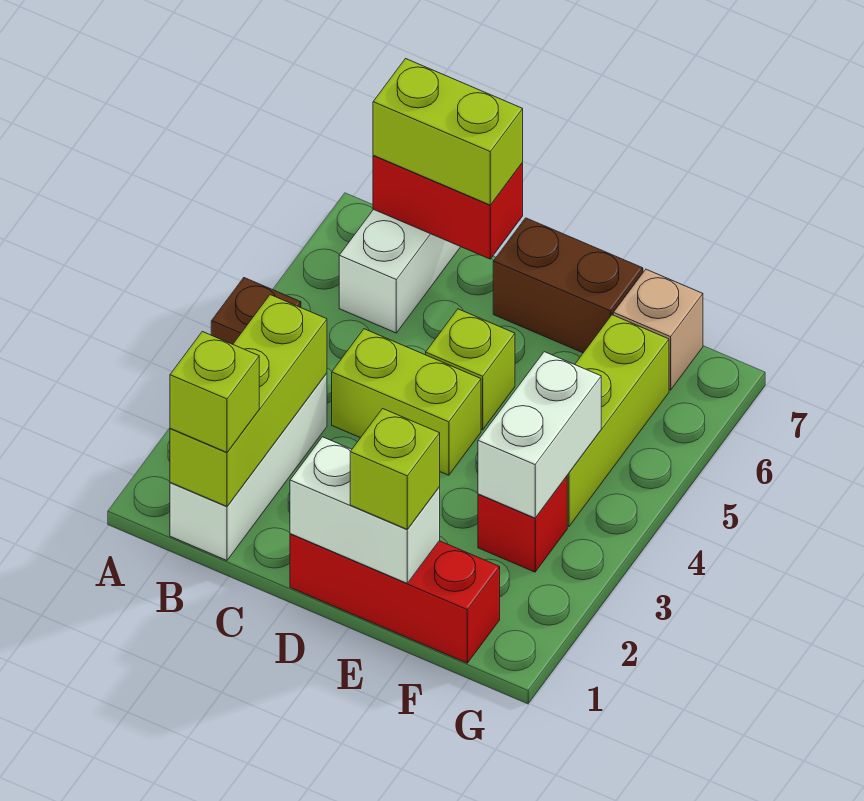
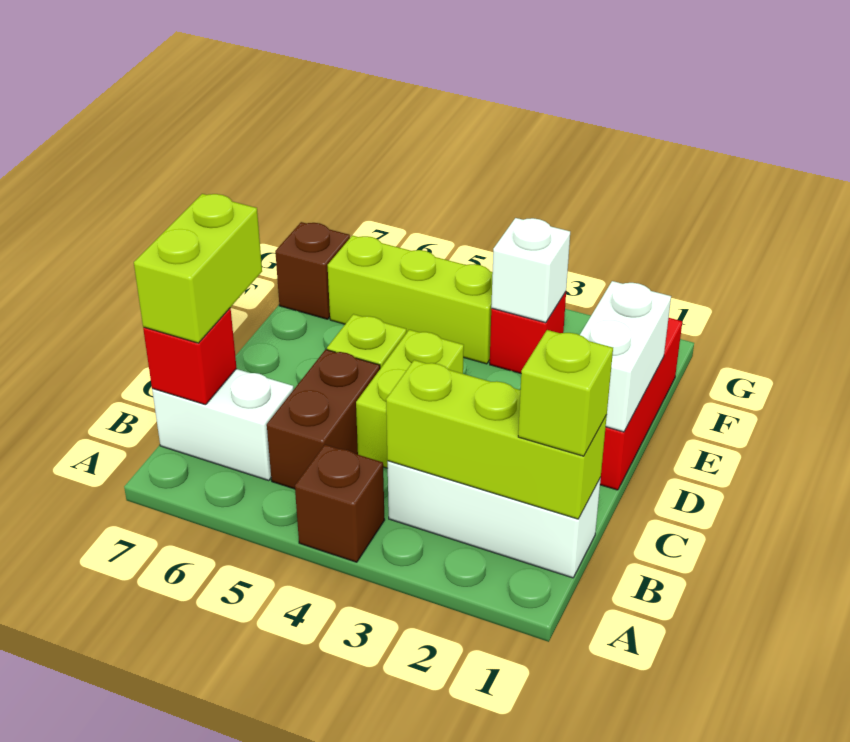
red 1x2 brick [373,156,523,259] -> red 1x1 brick [143,308,236,405]
brown 1x2 brick [493,218,643,353] -> brown 1x2 brick moved to [267,349,380,489]
lime 1x1 brick [350,409,440,529] -> none
white 1x2 brick [478,352,601,518] -> white 1x1 brick [491,218,570,323]
tan 1x1 brick [613,269,703,390] -> brown 1x1 brick [275,222,350,319]

